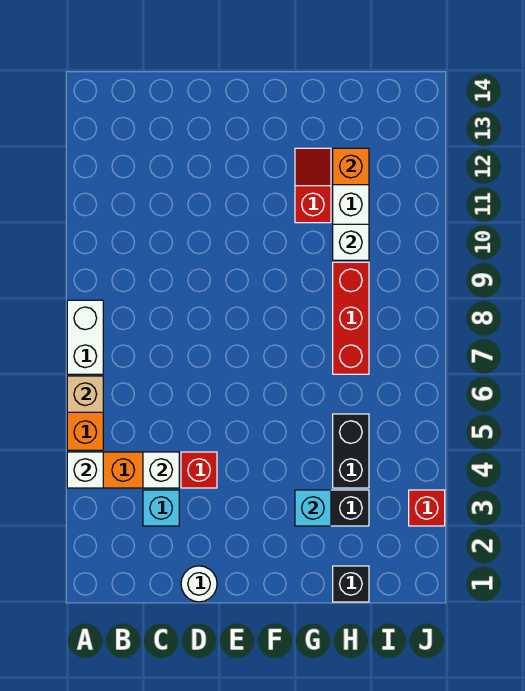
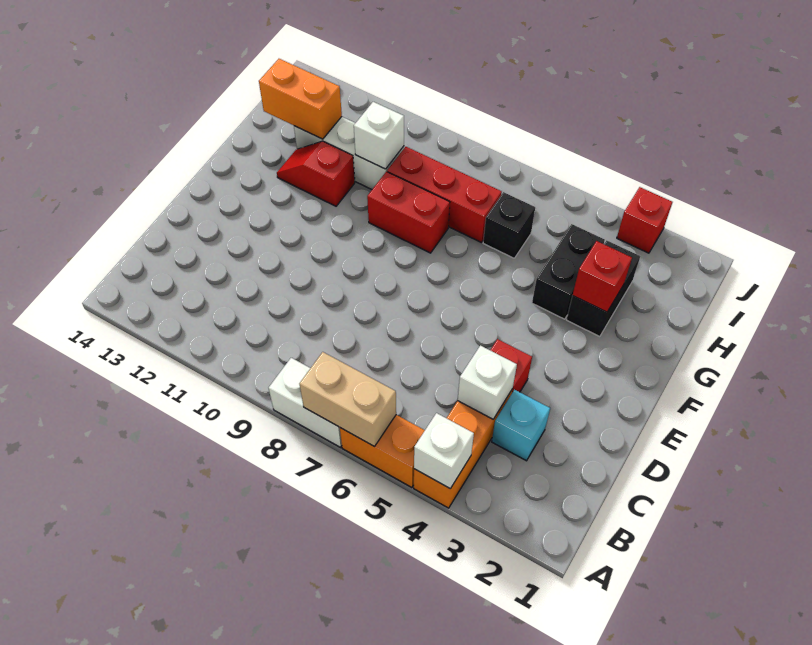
tan 1x1 brick [67,376,103,412] -> tan 1x2 brick [300,352,396,447]
white 1x1 round brick [181,566,217,602] -> none
cyan 1x1 brick [295,490,331,526] -> red 1x1 brick [573,241,632,312]
none -> red 1x2 brick [367,172,450,253]
black 1x1 brick [333,566,369,602] -> black 1x1 brick moved to [483,192,535,258]
black 1x2 brick [333,414,369,488] -> black 1x2 brick turned to [532,224,605,319]
orange 1x1 brick [333,148,369,185] -> orange 1x2 brick [259,59,342,139]

